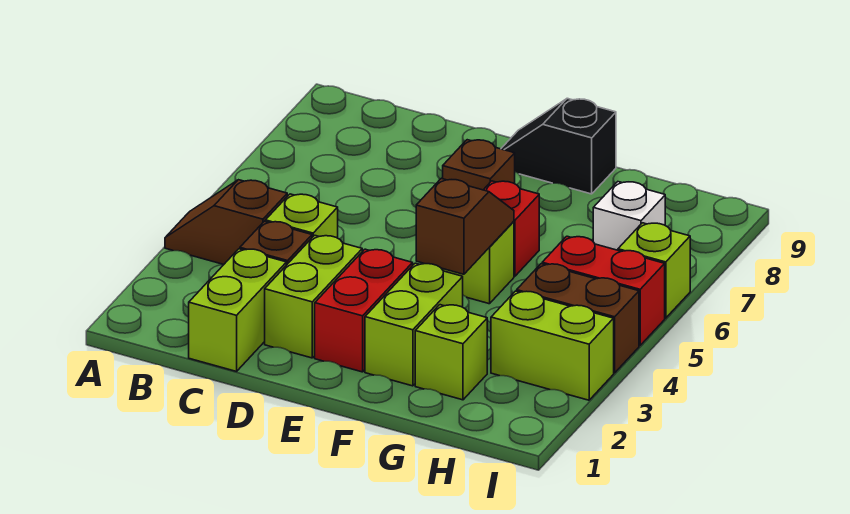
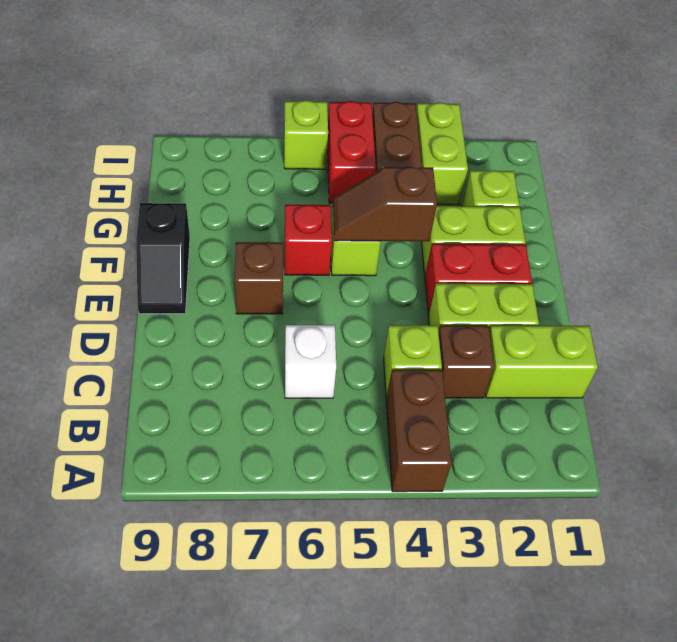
brown 1x2 slope [165,180,287,265] -> brown 1x2 brick [386,370,452,492]
white 1x1 brick [593,182,665,250] -> white 1x1 brick moved to [285,325,336,398]

